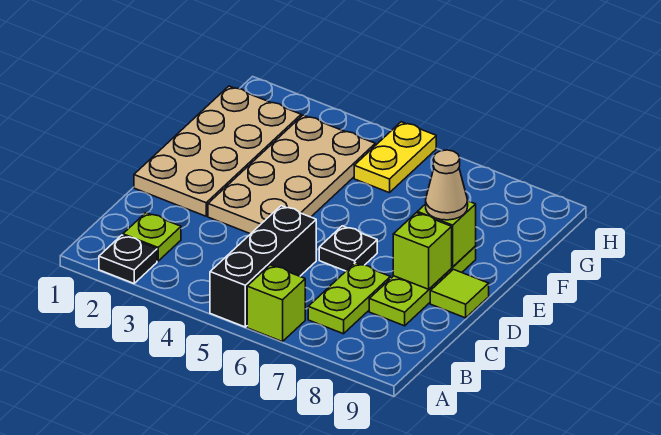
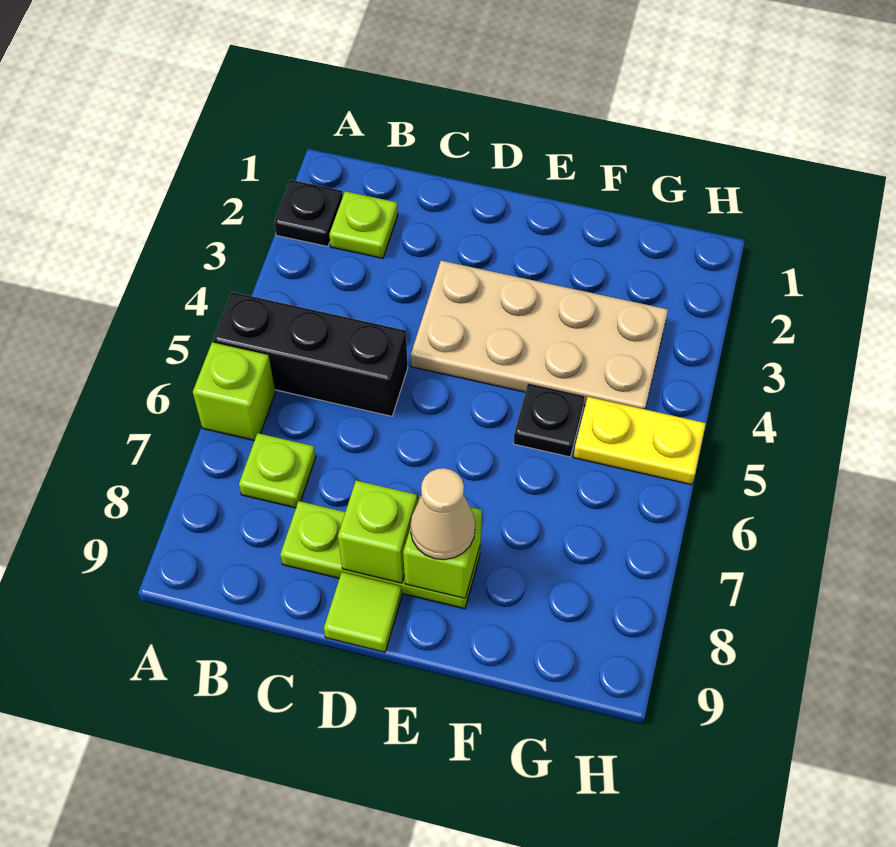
lime 1x2 plate [308,263,390,334] -> lime 1x1 plate [239,433,316,508]
tan 2x4 plate [134,86,301,216] -> none
black 1x1 plate [319,226,377,271] -> black 1x1 plate moved to [513,383,585,457]

